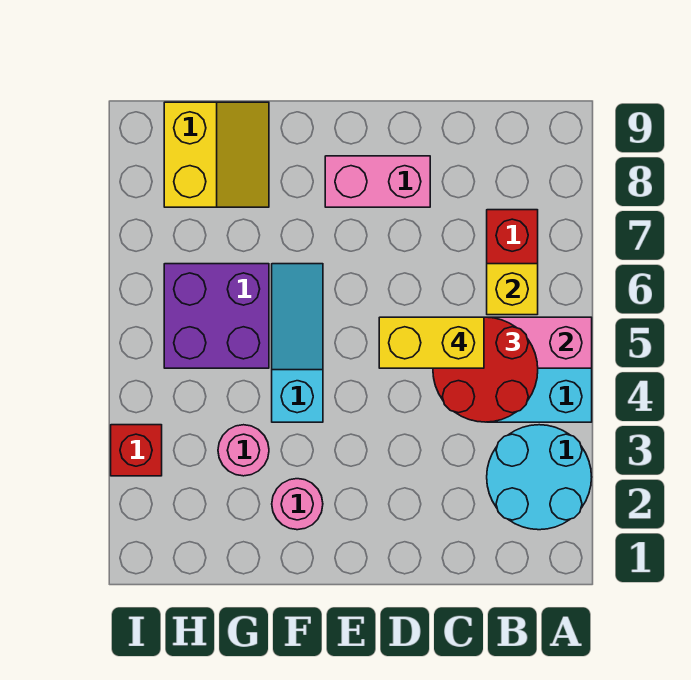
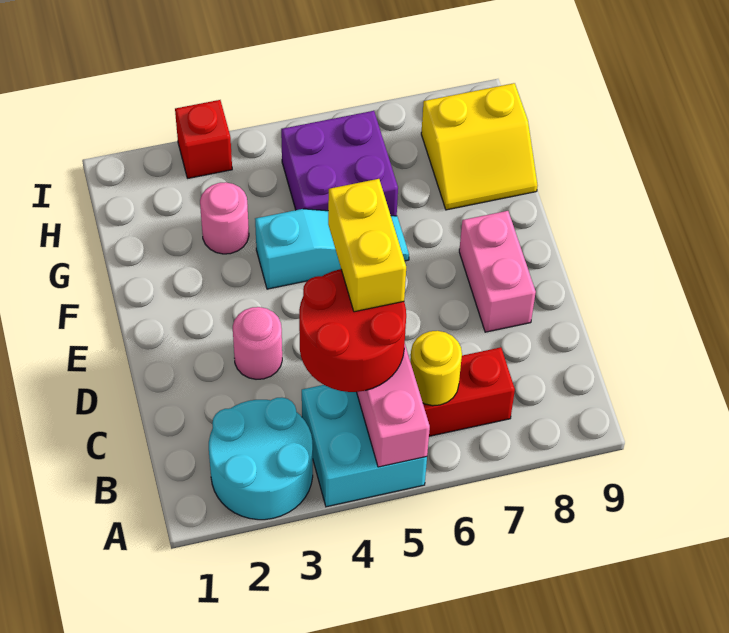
yellow 1x1 brick [487,264,538,315] -> yellow 1x1 round brick [410,331,462,406]
pink 1x1 round brick [272,479,323,530] -> pink 1x1 round brick moved to [233,307,282,379]

